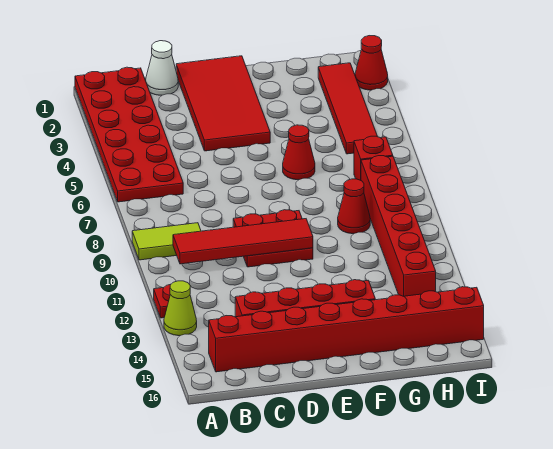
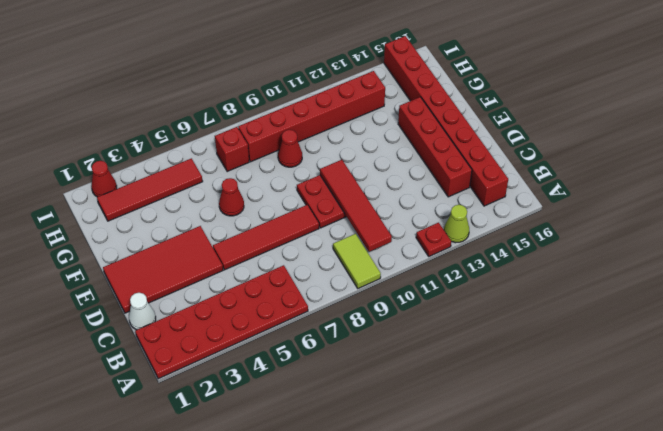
none -> red 1x4 tile [213,205,319,270]

